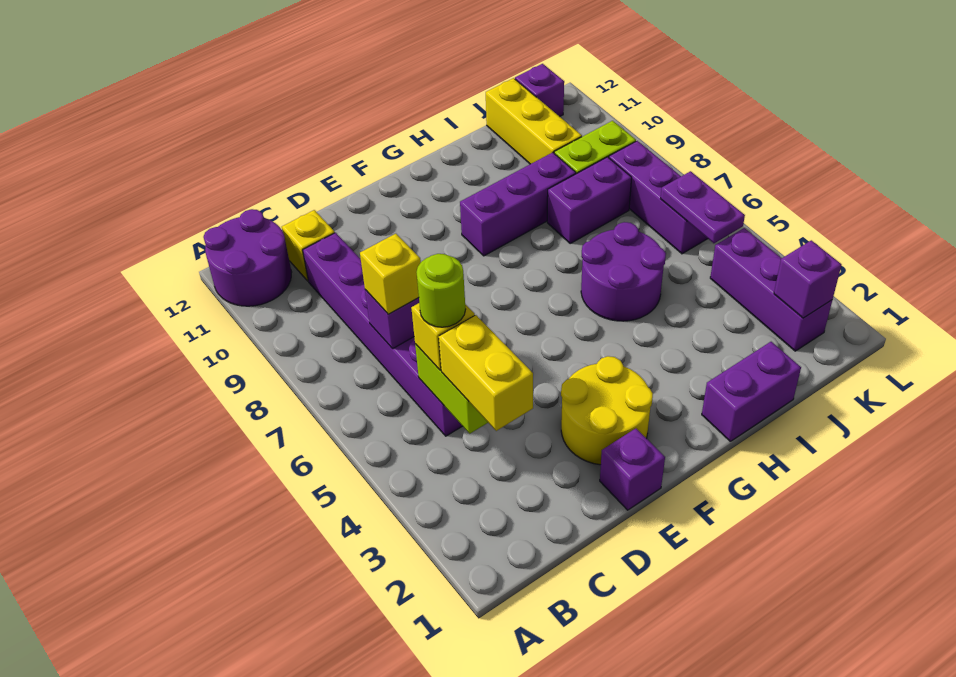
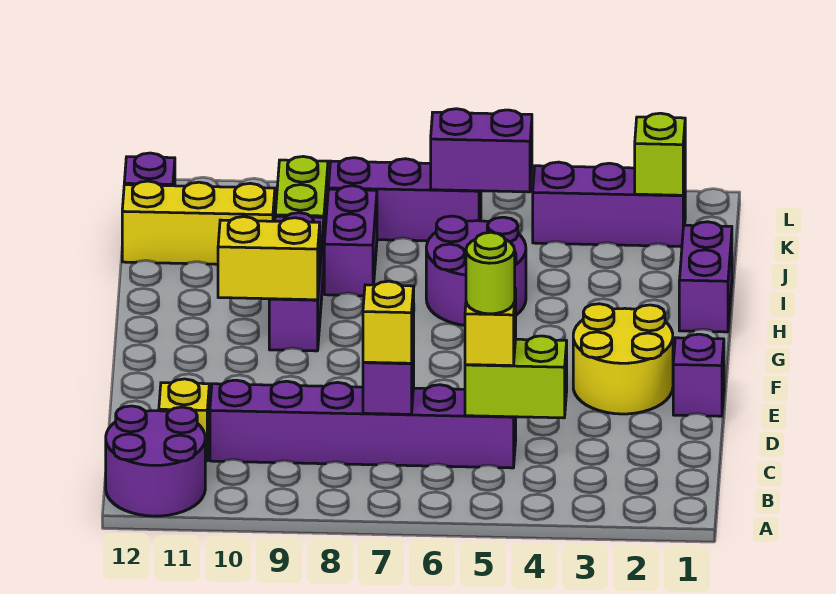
yellow 1x2 brick [439,315,533,431] -> yellow 1x2 brick moved to [218,217,320,300]
purple 1x1 brick [774,240,841,318] -> lime 1x1 brick [635,113,685,195]
purple 1x2 plate [661,171,745,243] -> purple 1x2 brick [431,109,532,192]

